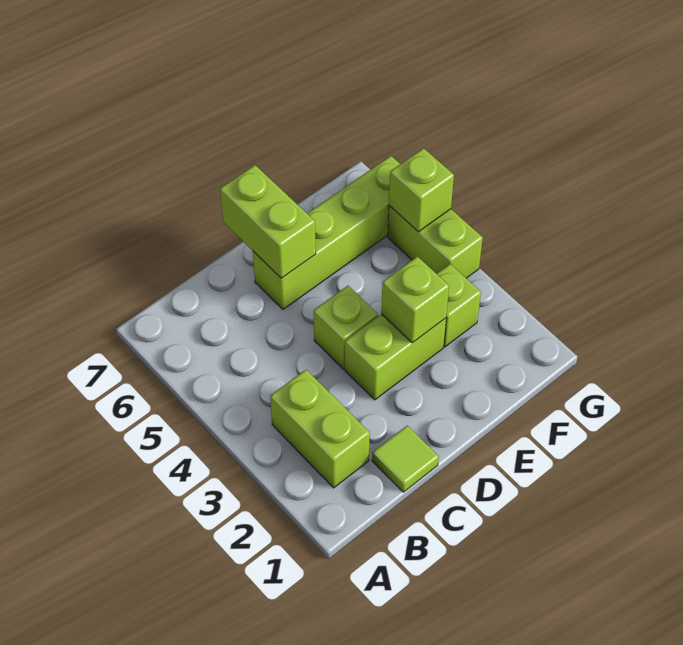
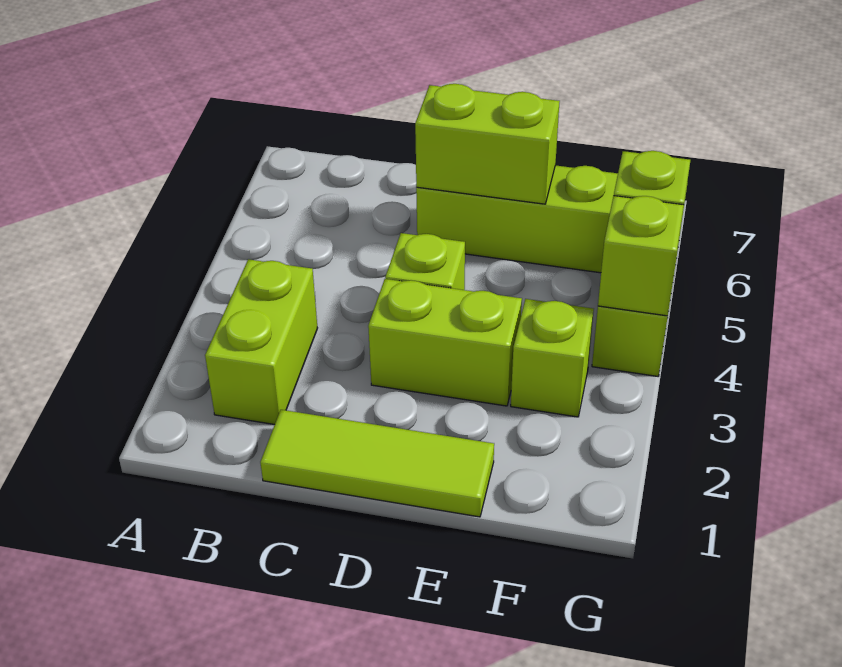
lime 1x1 tile [372,426,439,492] -> lime 1x3 tile [260,410,494,517]
lime 1x2 brick [220,165,316,278] -> lime 1x2 brick turned to [415,84,560,204]
lime 1x1 brick [381,256,449,343] -> lime 1x1 brick moved to [598,196,684,316]

